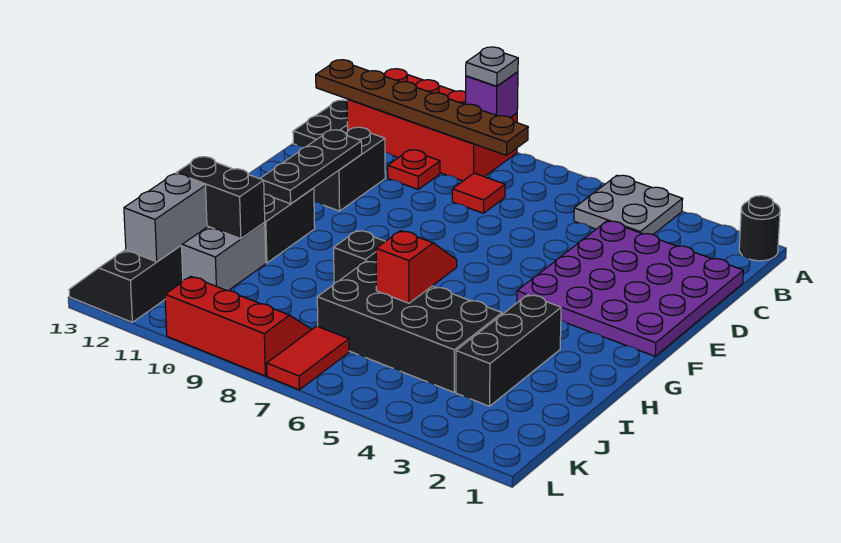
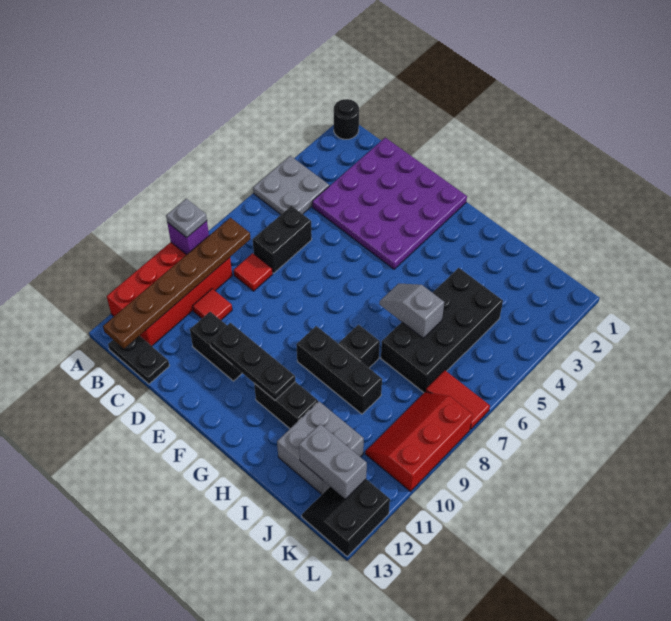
red 1x1 plate [388,150,440,189] -> red 1x1 tile [193,289,232,320]
black 1x3 brick [456,295,561,406] -> black 1x3 brick moved to [296,326,382,414]
red 1x2 slope [376,231,457,303] -> grey 1x2 slope [379,284,444,338]
black 1x2 brick [176,157,265,239] -> black 1x2 brick moved to [253,206,312,273]
black 2x2 slope [69,246,183,322] -> black 2x2 slope turned to [302,479,390,556]

